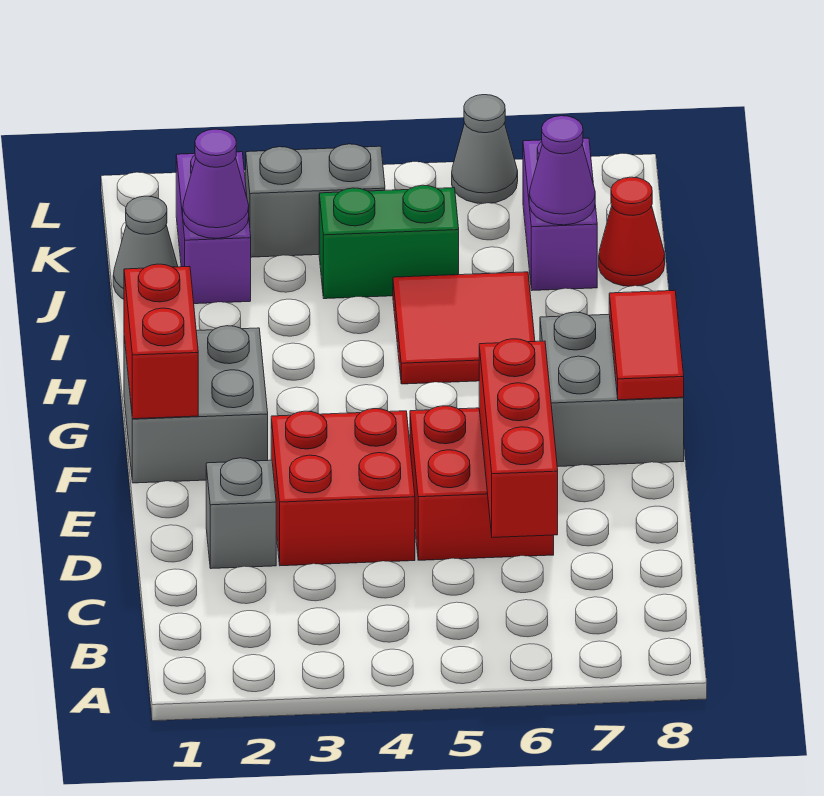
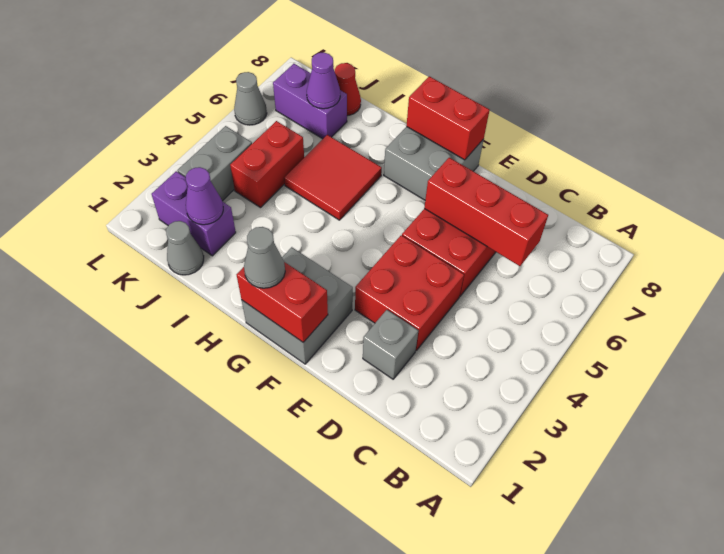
red 1x2 tile [609,290,684,400] -> red 1x2 brick [406,76,490,160]
none -> grey 1x1 cone [244,227,285,288]
green 1x2 brick [319,185,459,299] -> red 1x2 brick [230,121,304,208]

